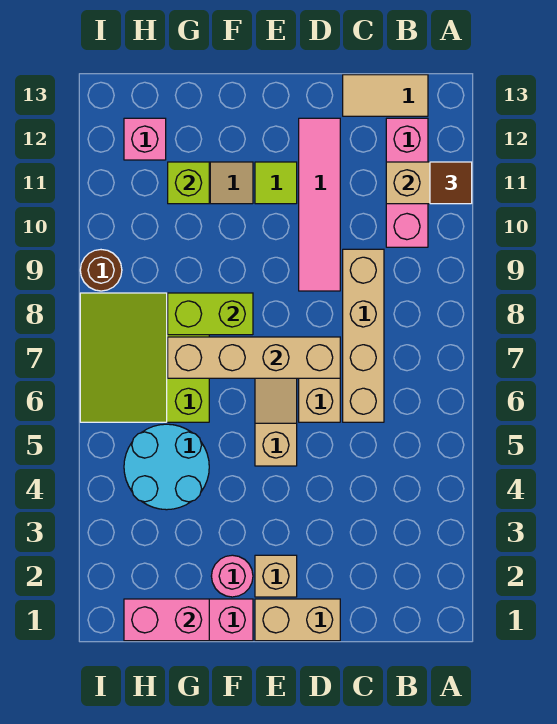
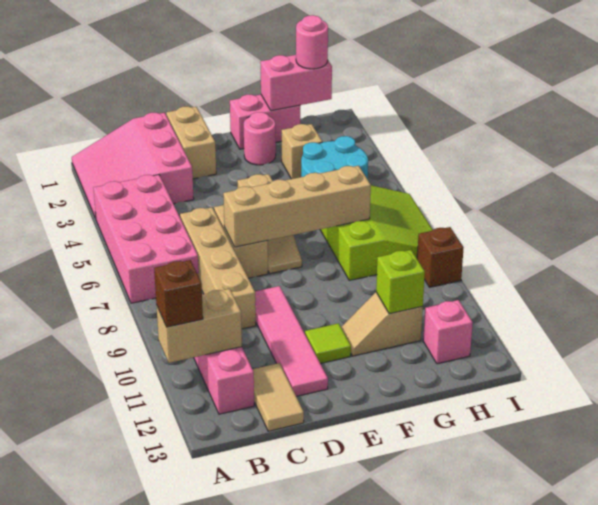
none -> pink 3x3 slope [72,113,194,218]
none -> pink 2x4 brick [93,175,199,303]
brown 1x1 tile [430,162,472,204] -> brown 1x1 brick [154,260,203,327]
tan 1x2 tile [343,75,428,116] -> tan 1x2 tile turned to [253,363,304,431]
tan 1x2 brick [255,599,340,641] -> tan 1x2 brick turned to [166,107,216,179]
tan 1x1 brick [255,555,297,597] -> tan 1x1 brick moved to [282,124,322,179]
lime 1x2 brick [168,293,253,335] -> none
none -> pink 1x1 round brick [296,15,328,69]
brown 1x1 round brick [80,250,122,291] -> brown 1x1 brick [417,227,464,287]

